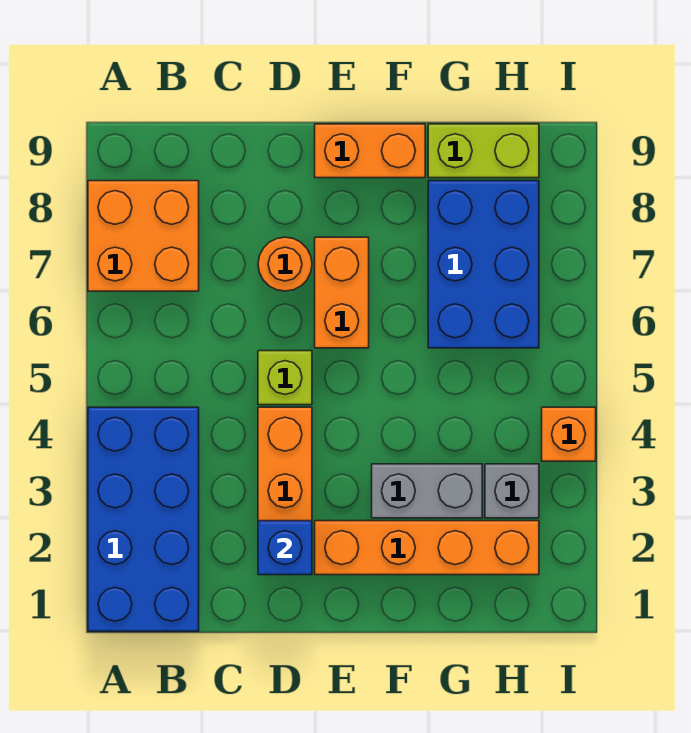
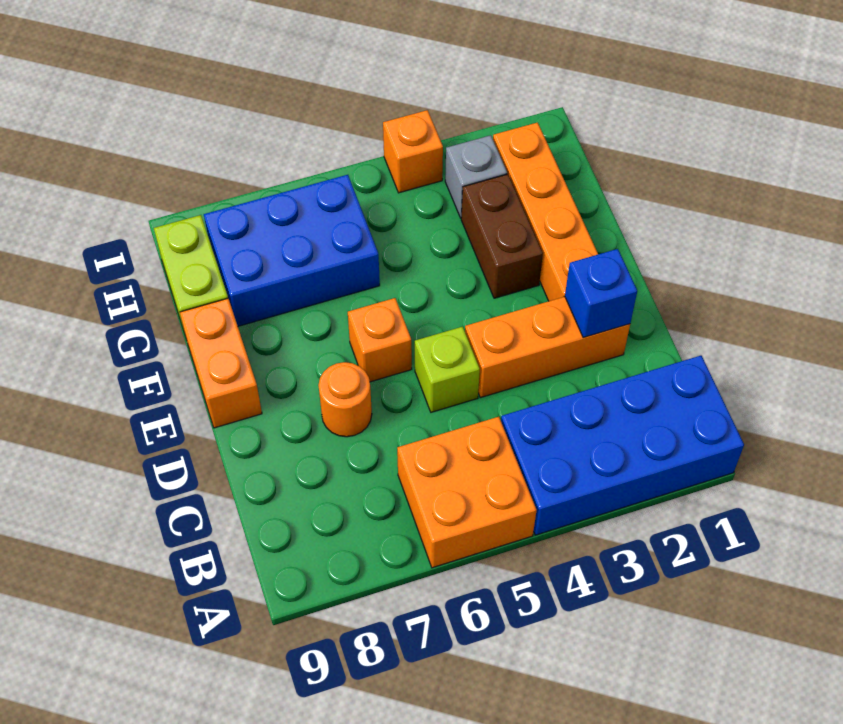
orange 2x2 brick [88,181,199,291] -> orange 2x2 brick moved to [397,417,537,568]
orange 1x2 brick [315,237,369,348] -> orange 1x1 brick [348,298,412,382]
grey 1x2 brick [372,464,482,518] -> brown 1x2 brick [461,174,543,298]

